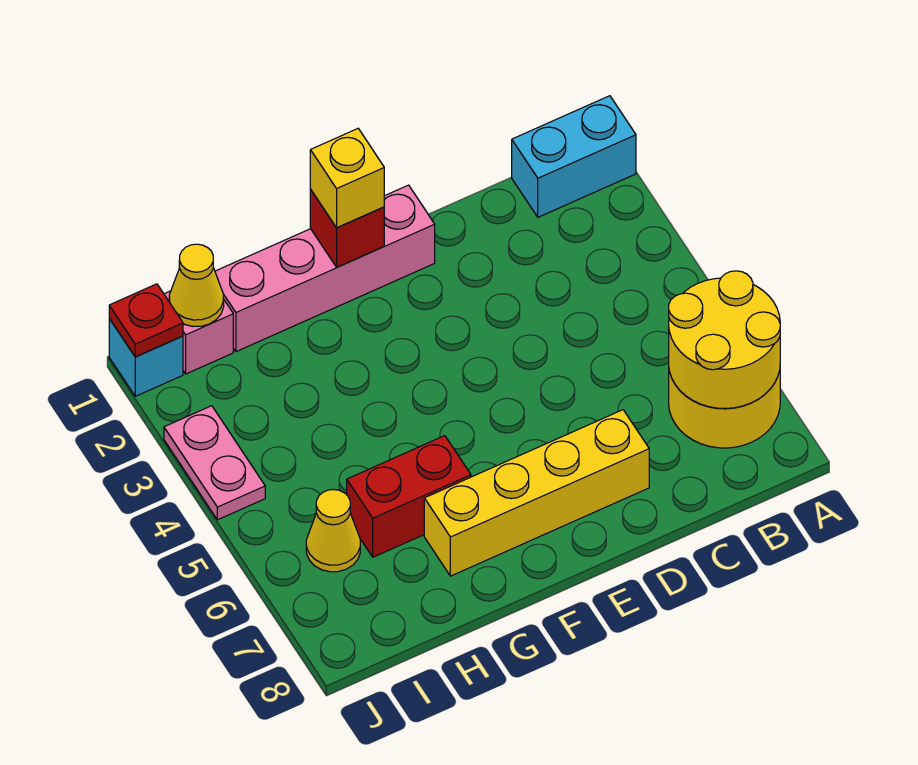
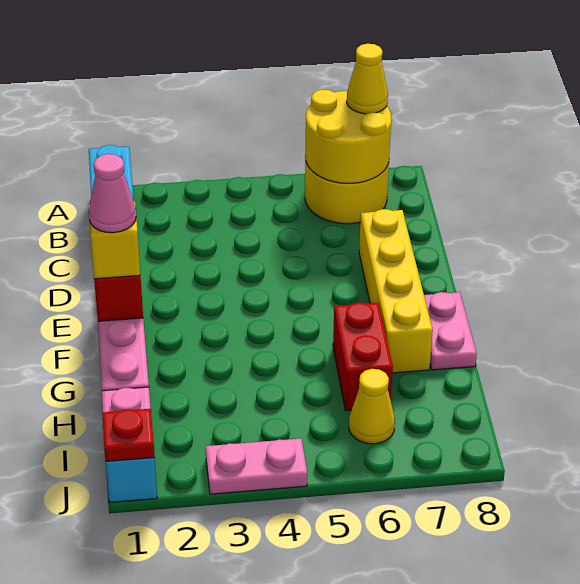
none -> pink 1x1 cone [89,154,136,233]
none -> pink 1x2 plate [424,292,477,370]
yellow 1x1 cone [169,244,224,326] -> yellow 1x1 cone moved to [347,44,388,114]

